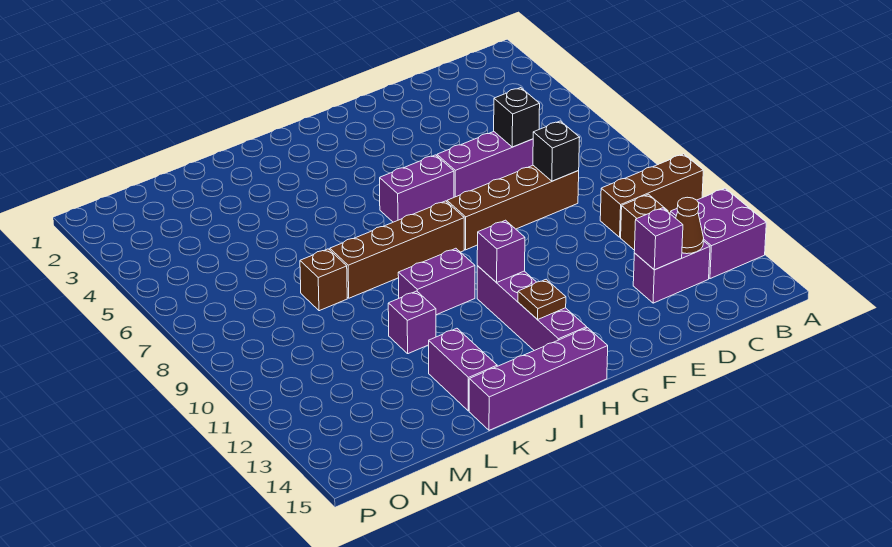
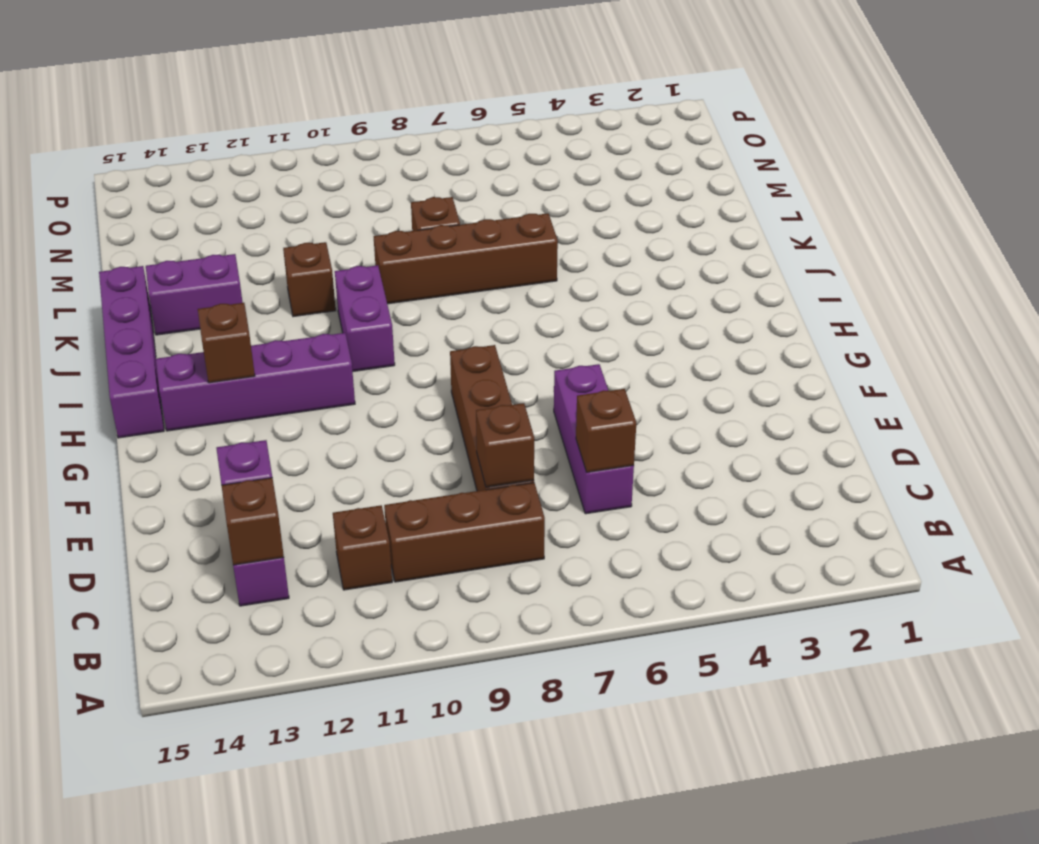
brown 1x3 brick [600,154,703,237] -> brown 1x3 brick turned to [384,483,545,582]
purple 2x2 brick [670,188,766,279] -> none
brown 1x1 cone [676,197,704,254] -> brown 1x1 brick [221,478,284,565]
black 1x1 brick [494,88,540,147] -> brown 1x1 brick [576,389,636,472]
black 1x1 brick [533,121,580,181] -> brown 1x1 brick [476,403,534,487]
purple 1x2 brick [380,155,454,222] -> none
brown 1x4 brick [330,201,464,298] -> brown 1x4 brick turned to [374,213,558,304]
purple 1x1 brick [477,220,525,283] -> none
brown 1x1 plate [518,279,566,320] -> brown 1x1 brick [198,303,255,383]
purple 1x1 brick [388,291,436,354] -> brown 1x1 brick [283,242,336,317]

